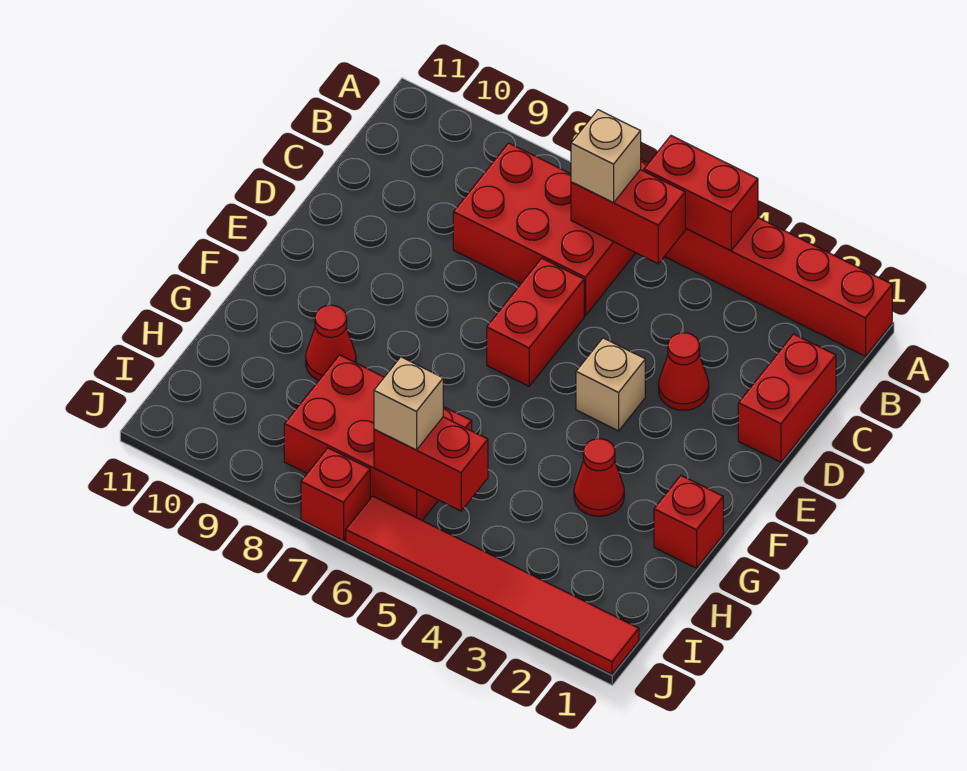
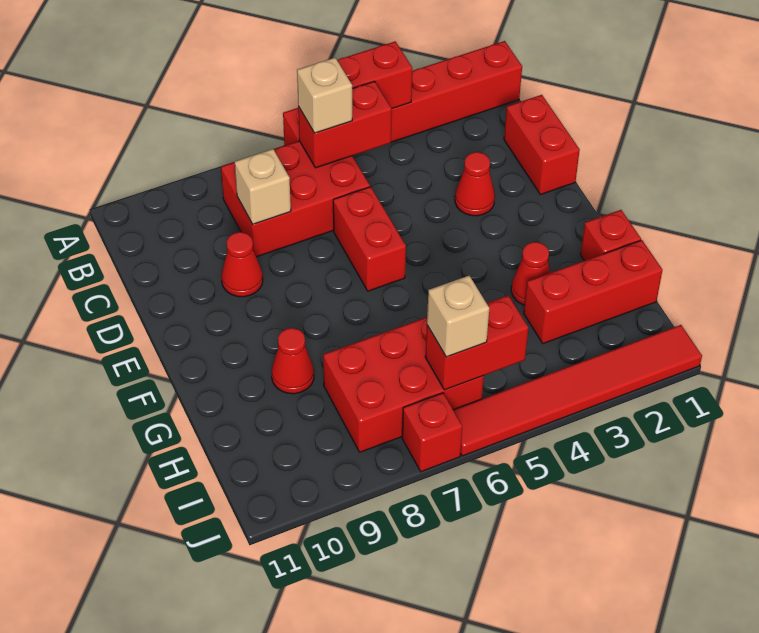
none -> red 1x1 cone [221,232,263,297]
tan 1x1 brick [576,338,645,431] -> tan 1x1 brick moved to [235,149,291,224]
none -> red 1x3 brick [524,240,662,344]

